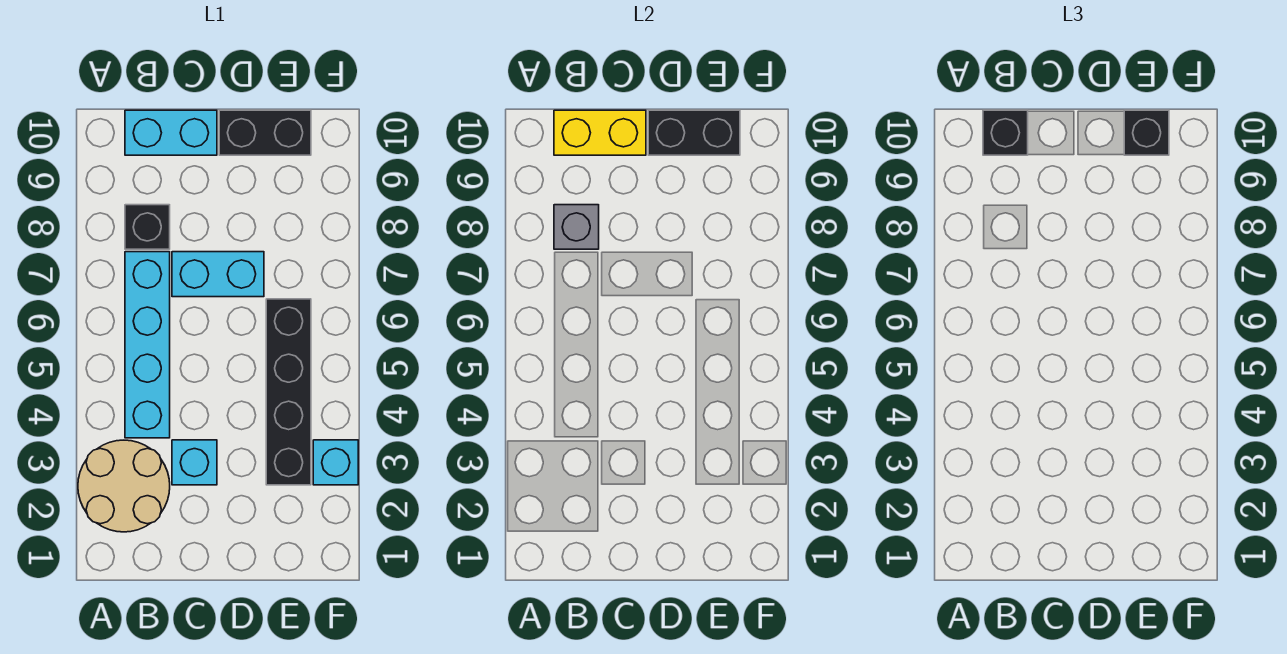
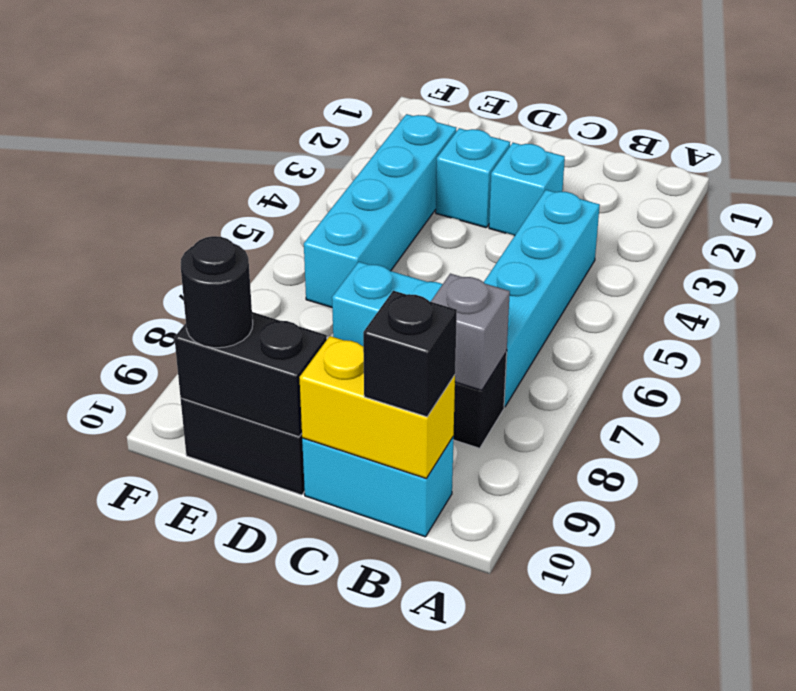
tan 2x2 round brick [78,440,170,532] -> none
black 1x4 brick [266,299,311,485] -> cyan 1x4 brick [304,114,456,307]
black 1x1 brick [1124,110,1169,155] -> black 1x1 round brick [181,236,253,348]
cyan 1x1 brick [313,440,358,485] -> cyan 1x1 brick moved to [436,128,510,228]

